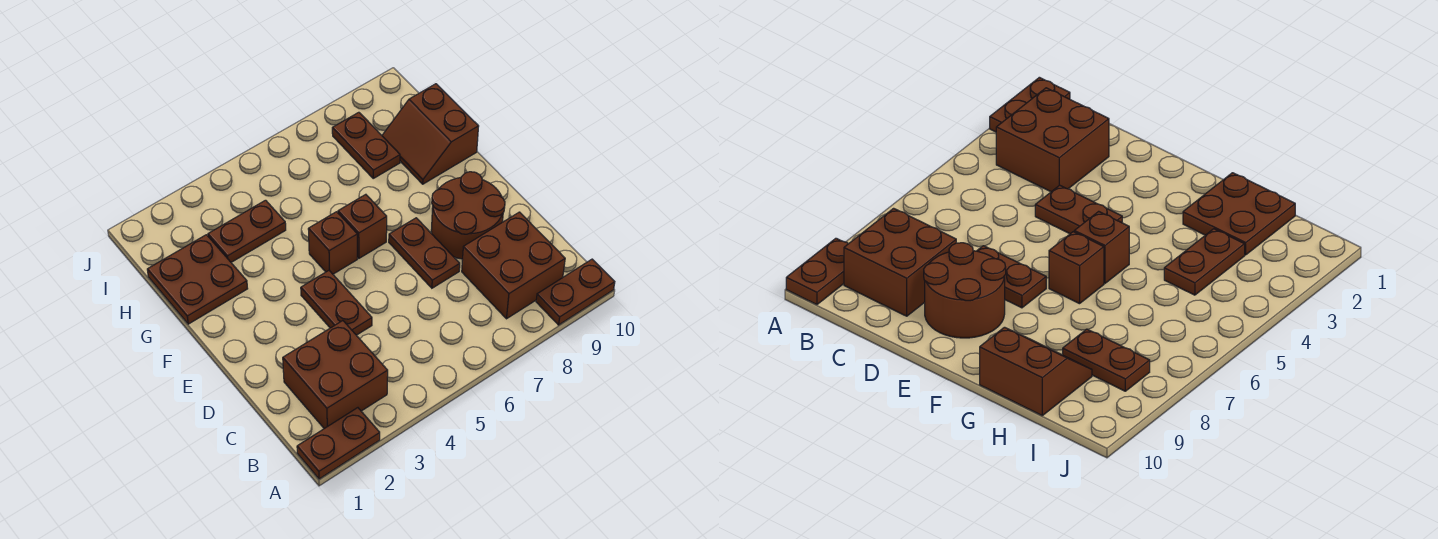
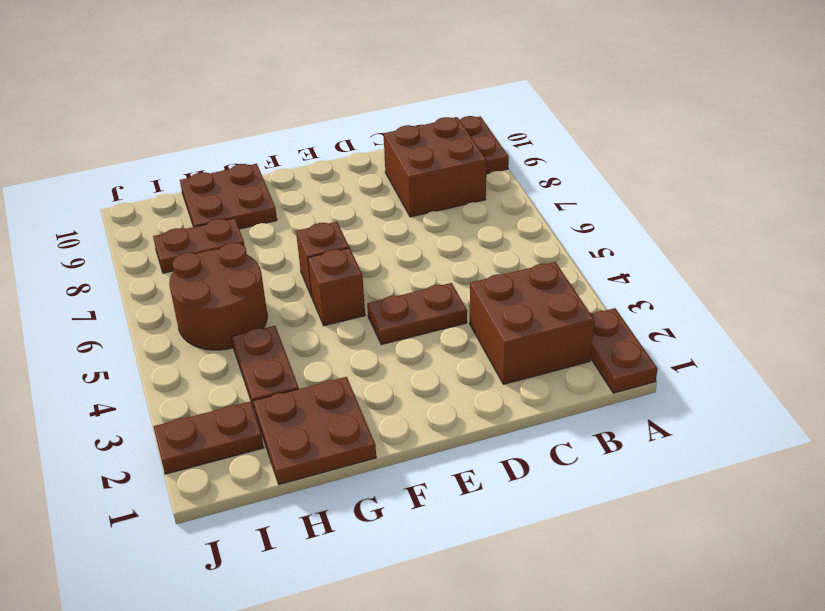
brown 1x2 plate [389,218,460,288] -> brown 1x2 plate moved to [154,401,264,474]
brown 2x2 round brick [431,172,505,259] -> brown 2x2 round brick moved to [169,243,267,350]
brown 2x2 slope [382,84,479,184] -> brown 2x2 plate [180,164,277,229]

